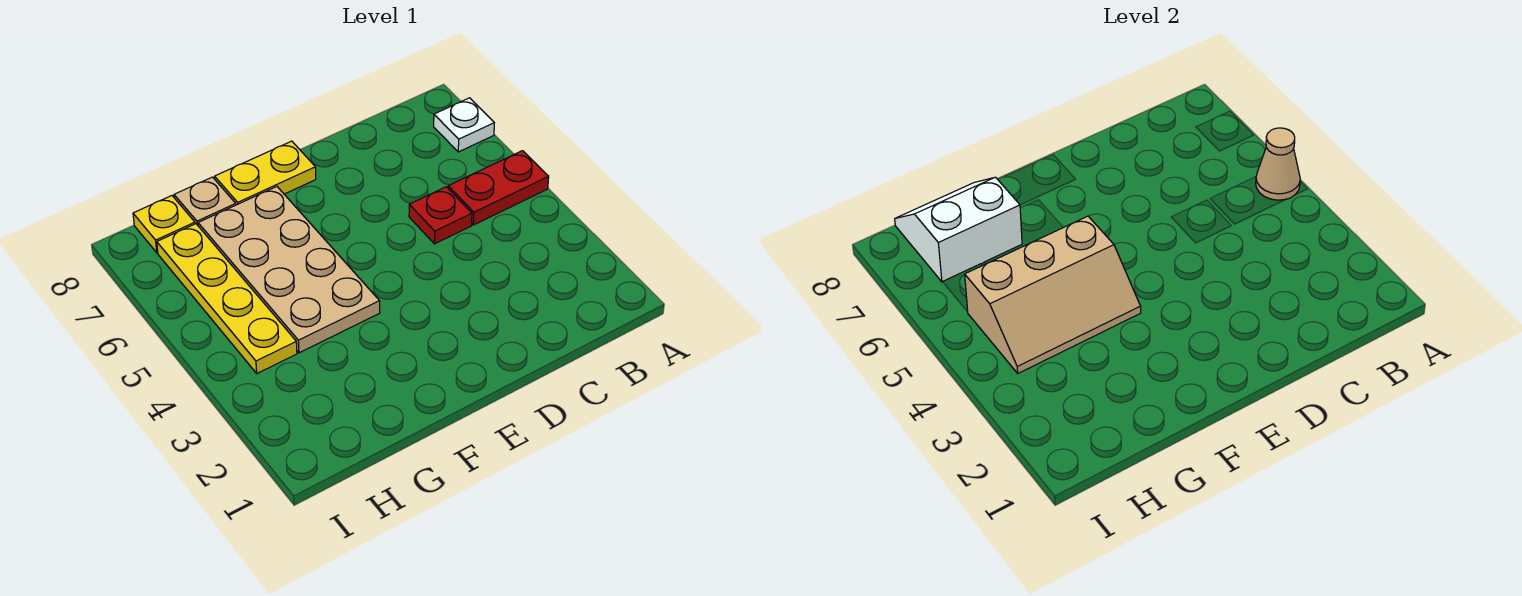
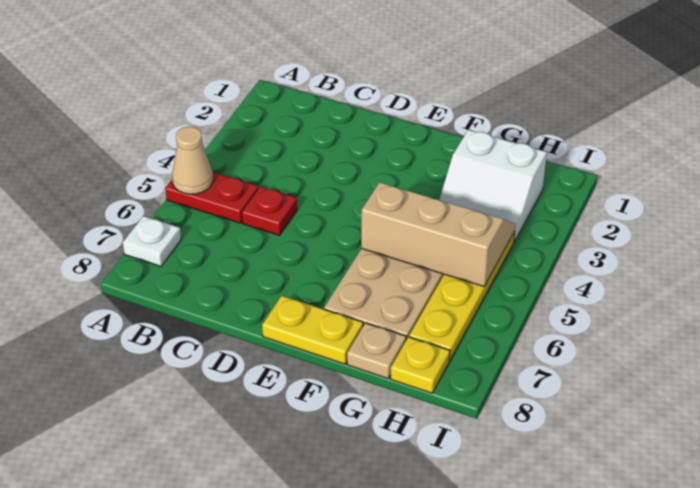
white 2x2 slope [895,177,1022,282] -> white 2x2 slope moved to [439,130,547,242]

